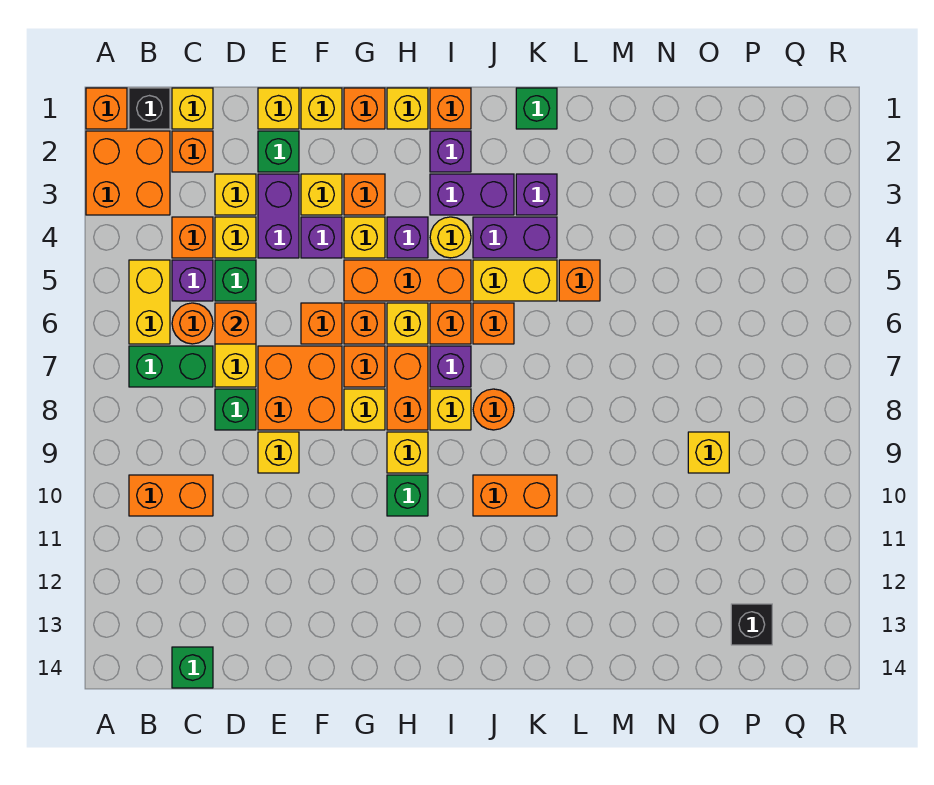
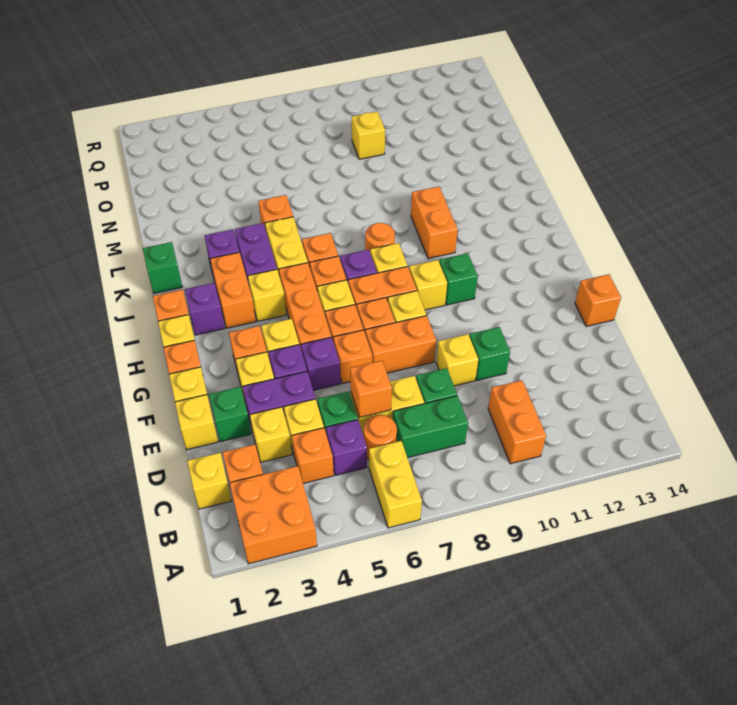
orange 1x1 brick [86,88,127,129] -> orange 1x1 brick moved to [575,274,621,326]
black 1x1 brick [129,88,170,129] -> none
yellow 1x2 brick [129,260,170,344] -> yellow 1x2 brick turned to [369,441,422,528]
green 1x2 brick [129,346,213,387] -> green 1x2 brick turned to [393,396,468,458]
green 1x1 brick [172,647,213,688] -> green 1x1 brick moved to [469,327,510,380]
orange 2x2 brick [258,346,342,430] -> orange 1x2 brick [365,316,436,373]
purple 1x1 brick [387,217,428,258] -> purple 1x1 brick moved to [301,337,341,390]
purple 1x2 brick [430,174,514,215] -> orange 1x2 brick [210,252,256,328]
yellow 1x1 round brick [430,217,471,258] -> yellow 1x1 brick [248,269,286,321]
black 1x1 brick [731,604,772,645] -> none

